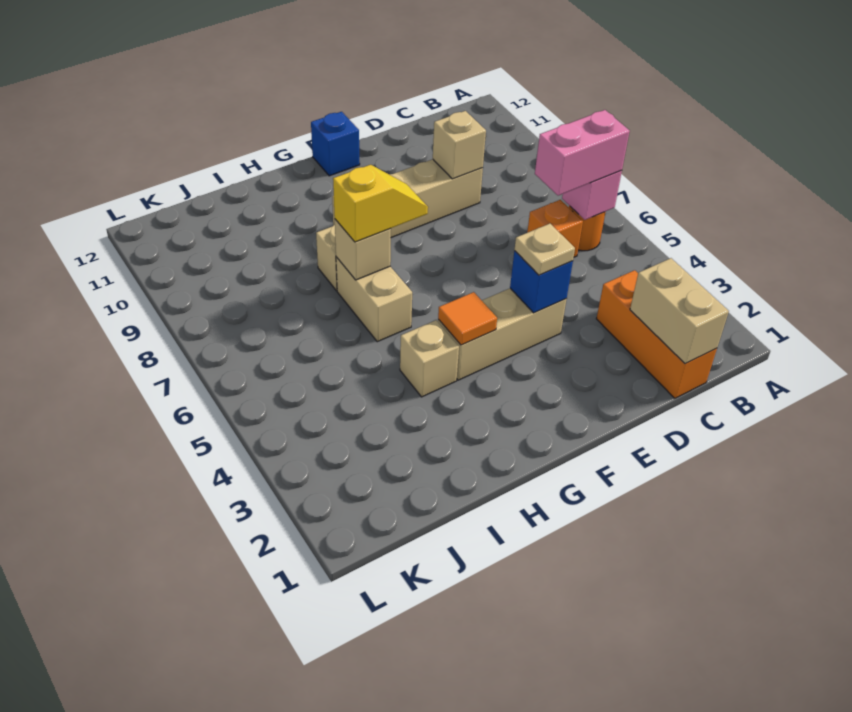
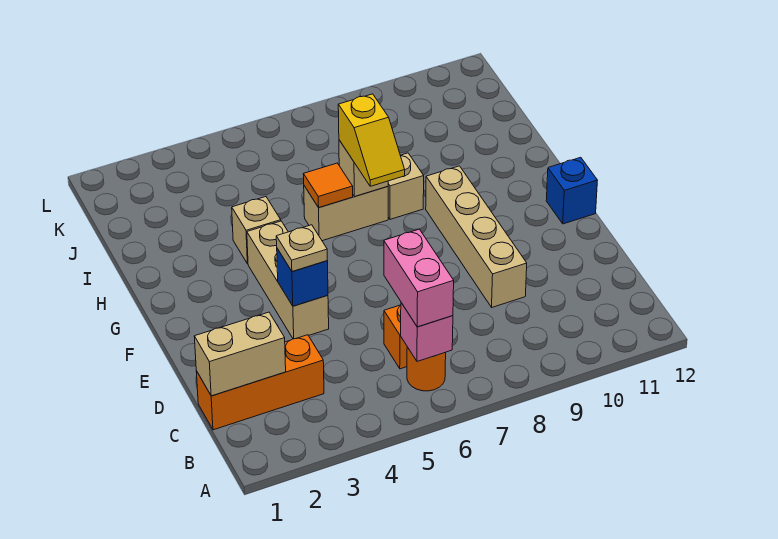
tan 1x1 brick [433,111,486,179] -> none
orange 1x1 tile [438,292,497,345] -> orange 1x1 tile moved to [303,163,353,208]

